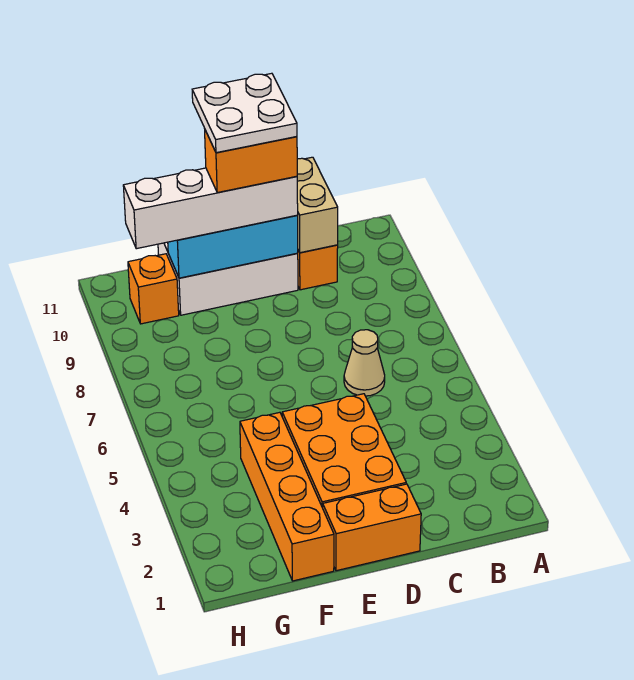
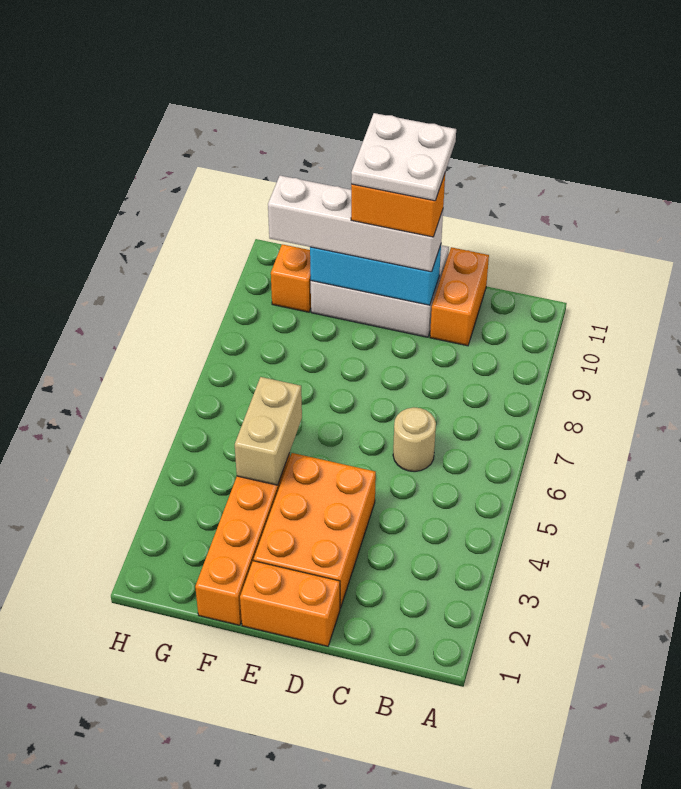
tan 1x1 cone [344,330,385,396] -> tan 1x1 round brick [393,407,436,472]
tan 1x2 brick [297,157,338,253] -> tan 1x2 brick moved to [235,377,302,485]

